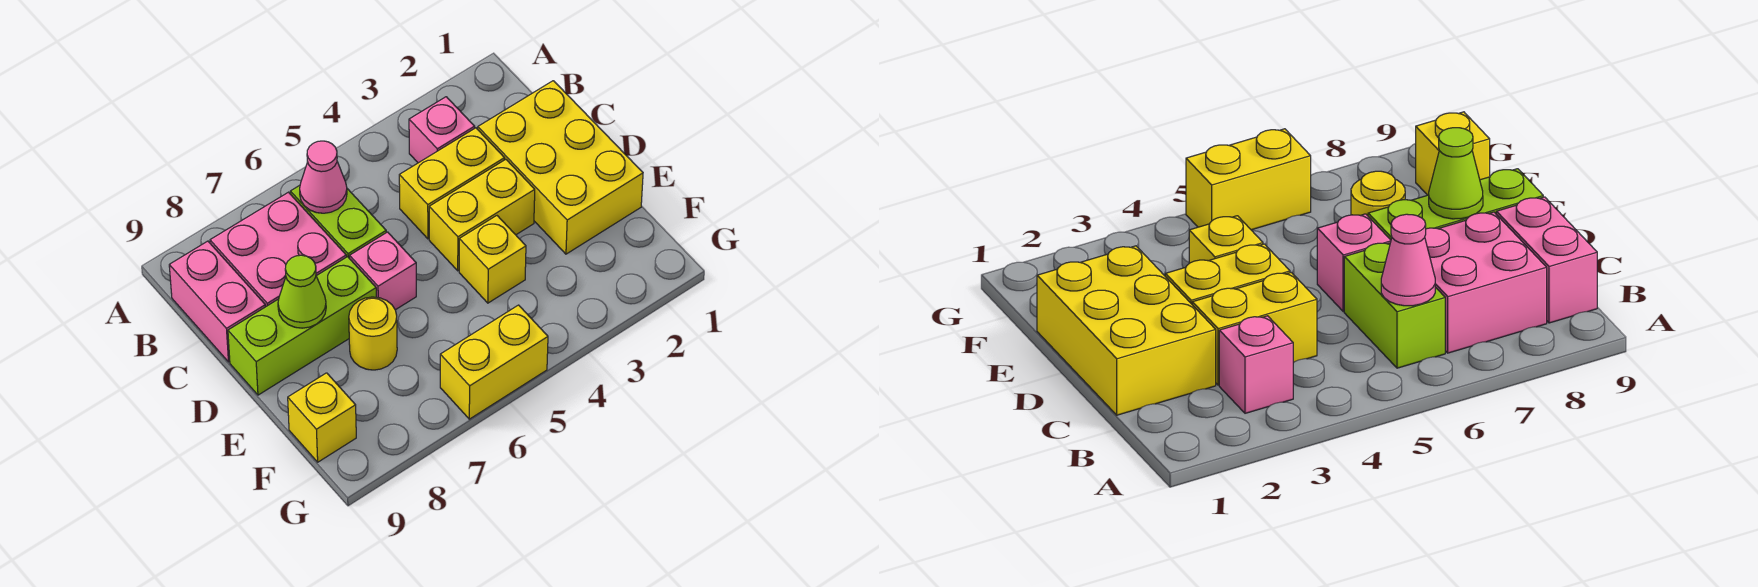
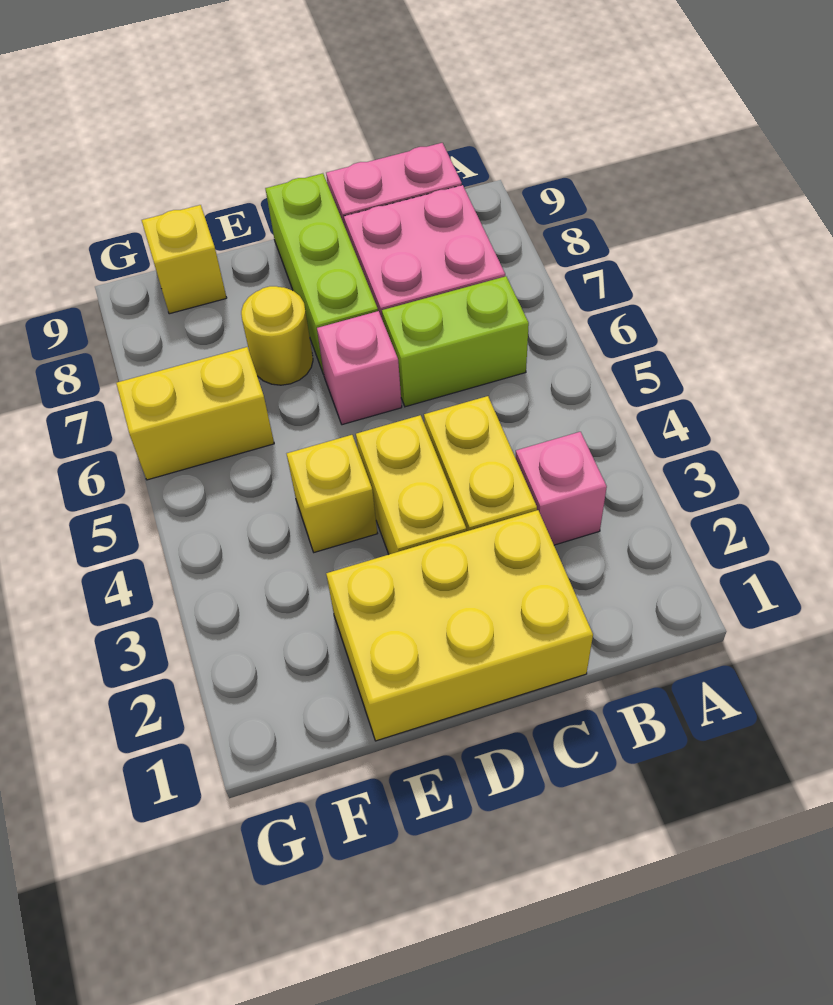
pink 1x1 cone [300,141,347,213] -> none
lime 1x1 cone [278,255,326,328] -> none
yellow 1x2 brick [440,305,548,419] -> yellow 1x2 brick turned to [116,347,274,480]

